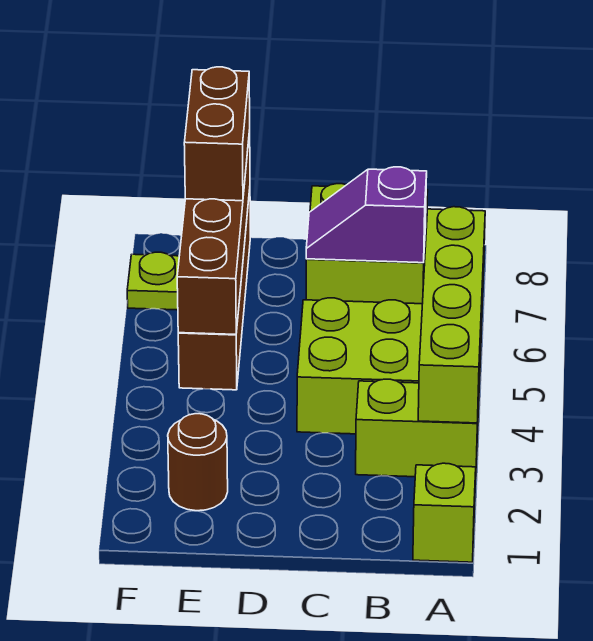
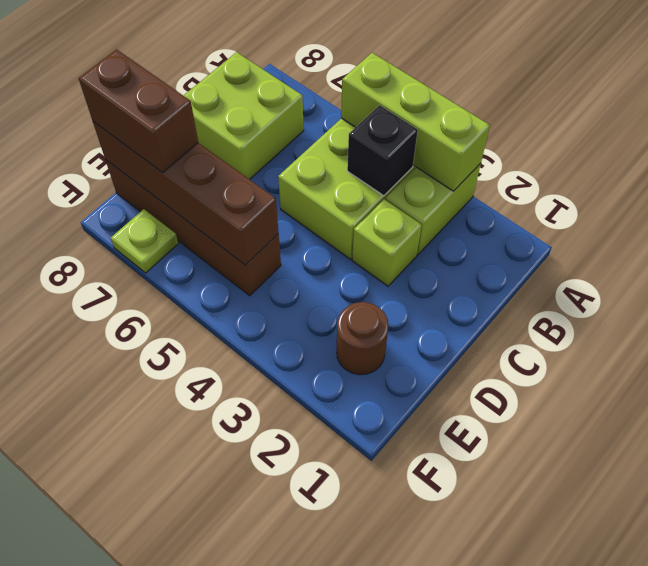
lime 1x1 brick [413,463,476,562] -> lime 1x1 brick moved to [352,199,422,286]
lime 1x4 brick [418,207,485,423] -> lime 1x3 brick [341,53,490,191]
none -> black 1x1 brick [347,105,418,196]
purple 1x2 slope [306,167,427,263] -> none

